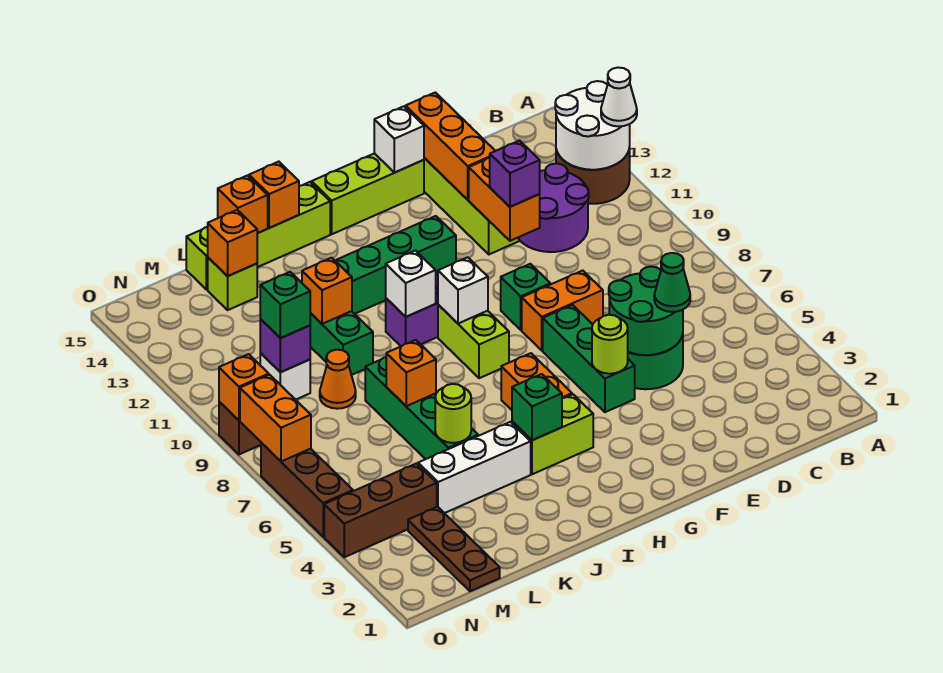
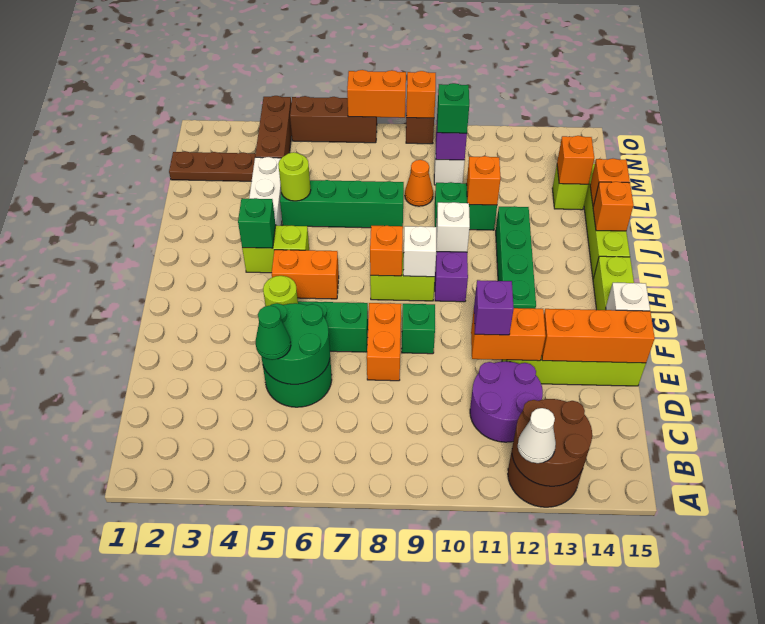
white 2x2 round brick [555,81,630,170] -> brown 2x2 round brick [512,399,592,486]
lime 1x2 brick [512,394,593,474] -> lime 1x2 brick turned to [242,225,309,273]
orange 1x1 brick [386,340,436,406] -> orange 1x1 brick moved to [370,226,403,276]

